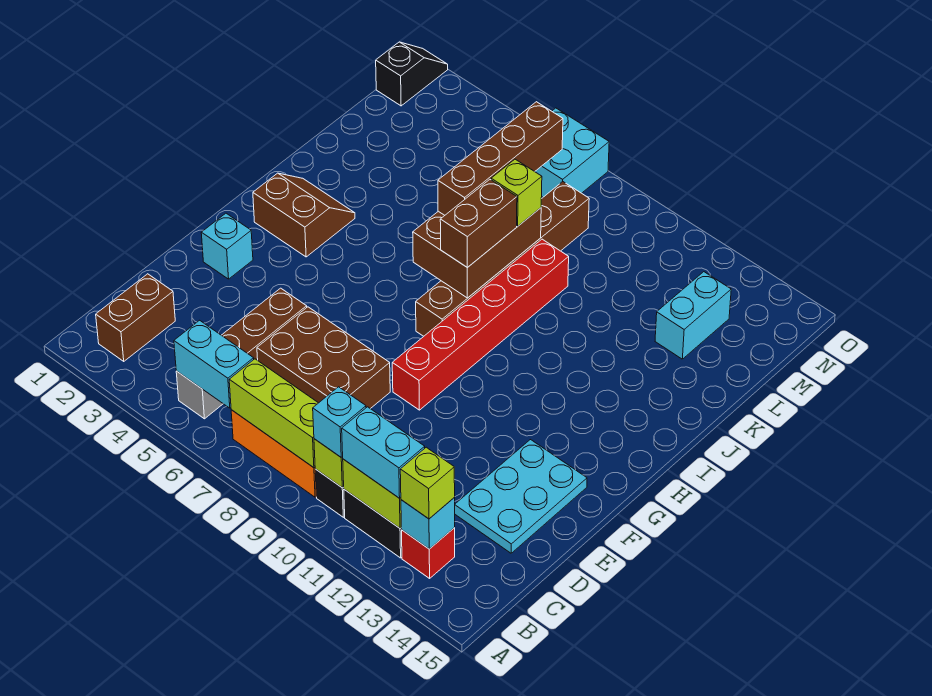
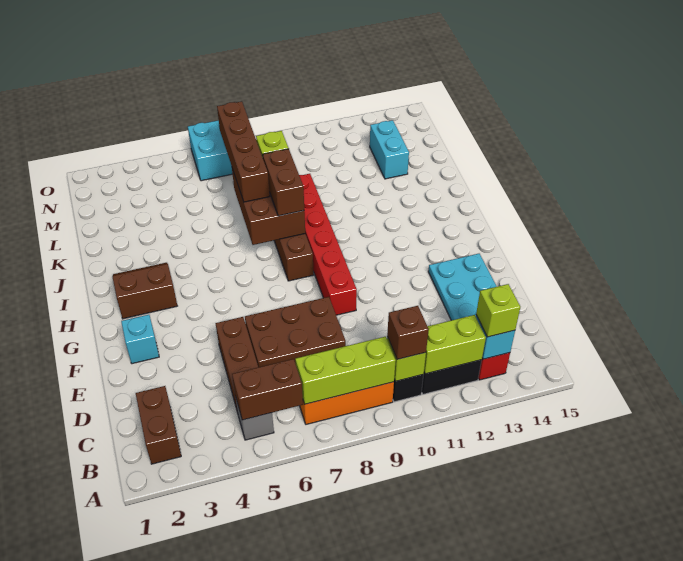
cyan 1x2 brick [174,320,254,408] -> brown 1x2 brick [232,359,303,420]
cyan 1x1 brick [313,387,366,457] -> brown 1x1 brick [387,306,429,359]
cyan 1x2 brick [342,407,425,498] -> none
black 1x2 slope [376,42,448,106] -> none

